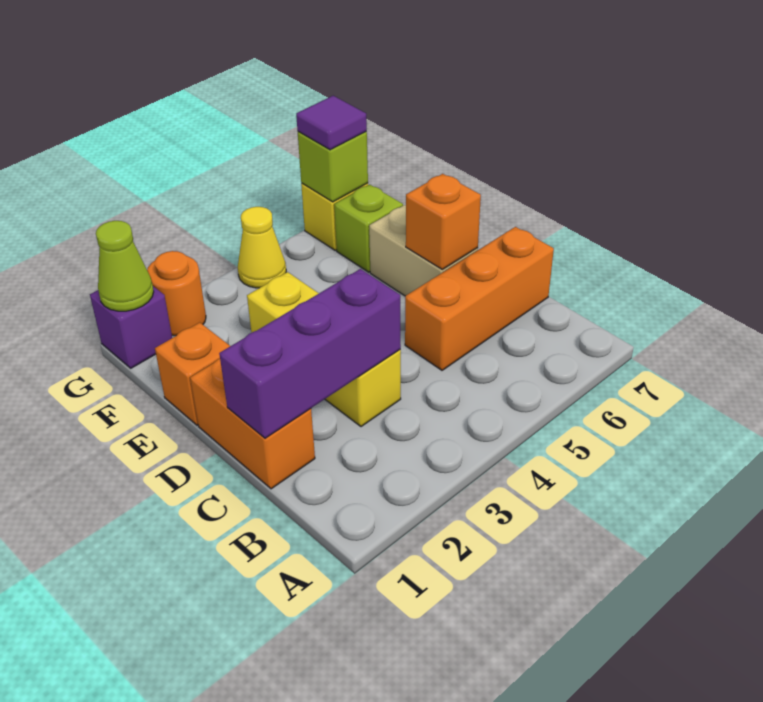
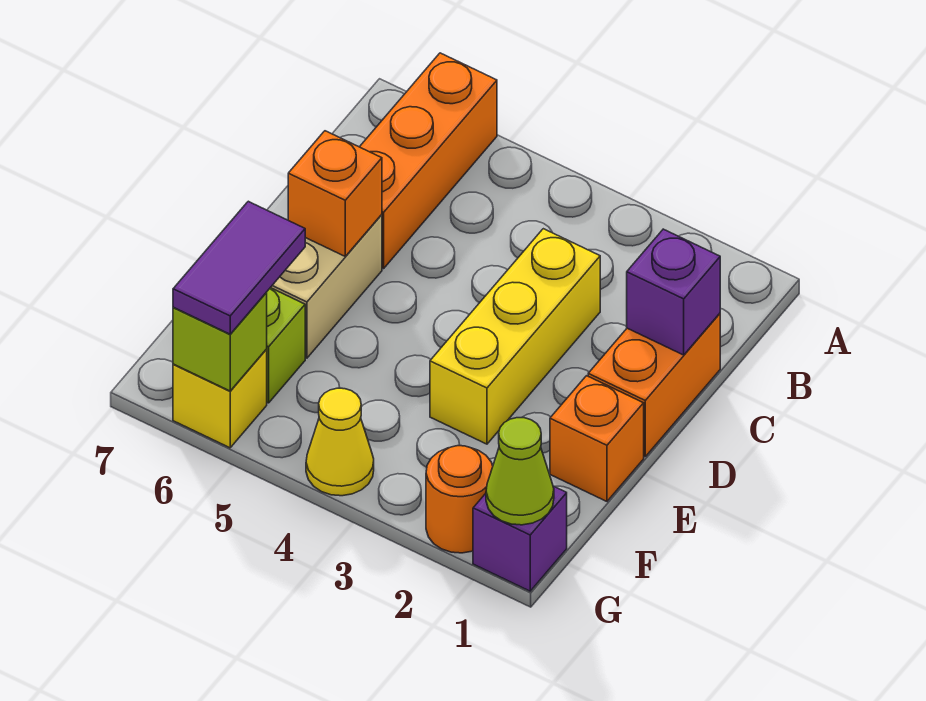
purple 1x3 brick [219,269,401,438] -> purple 1x1 brick [627,229,720,355]
orange 1x3 brick [405,227,554,370] -> orange 1x3 brick turned to [360,53,497,268]
purple 1x1 tile [296,96,367,150] -> purple 1x2 tile [173,201,305,334]

